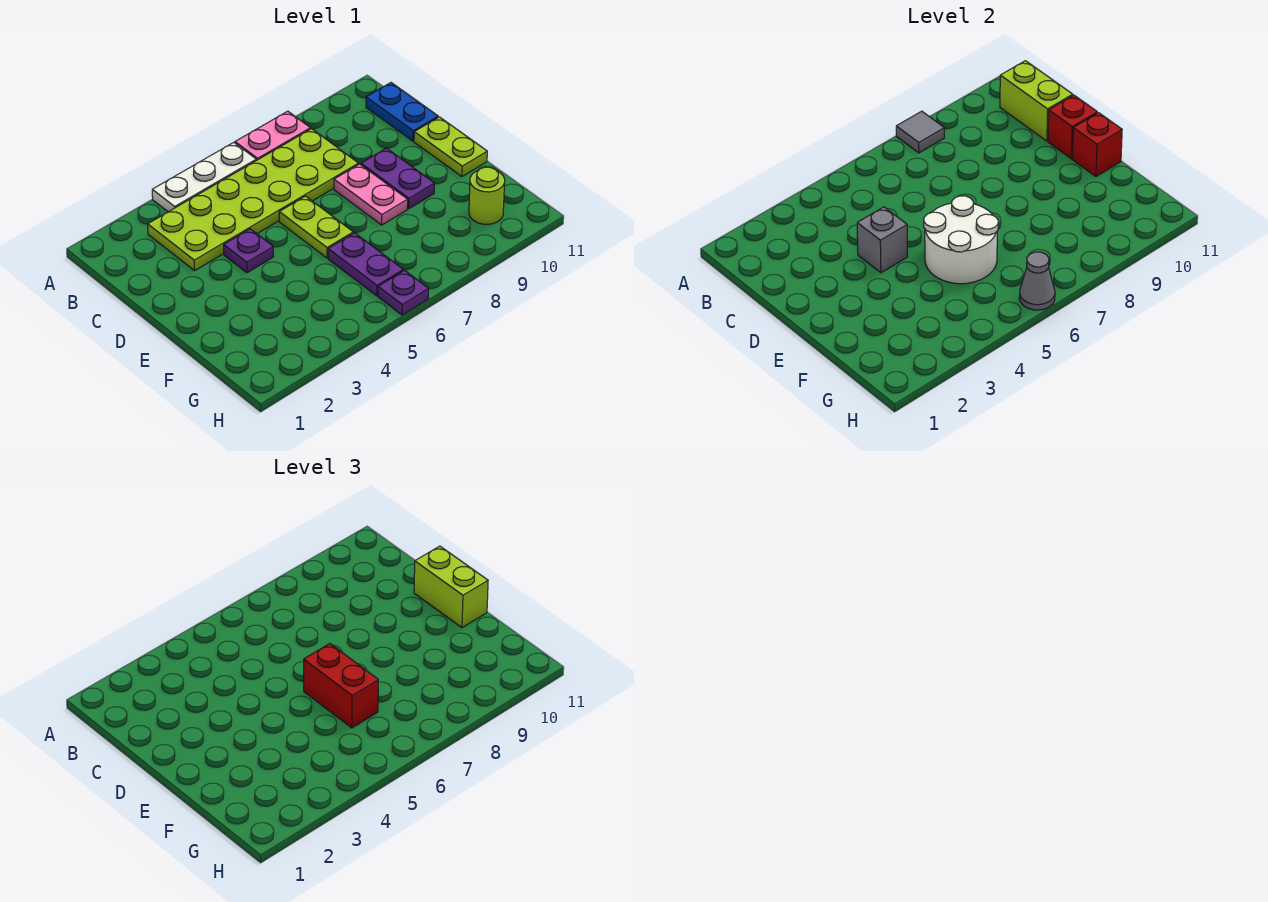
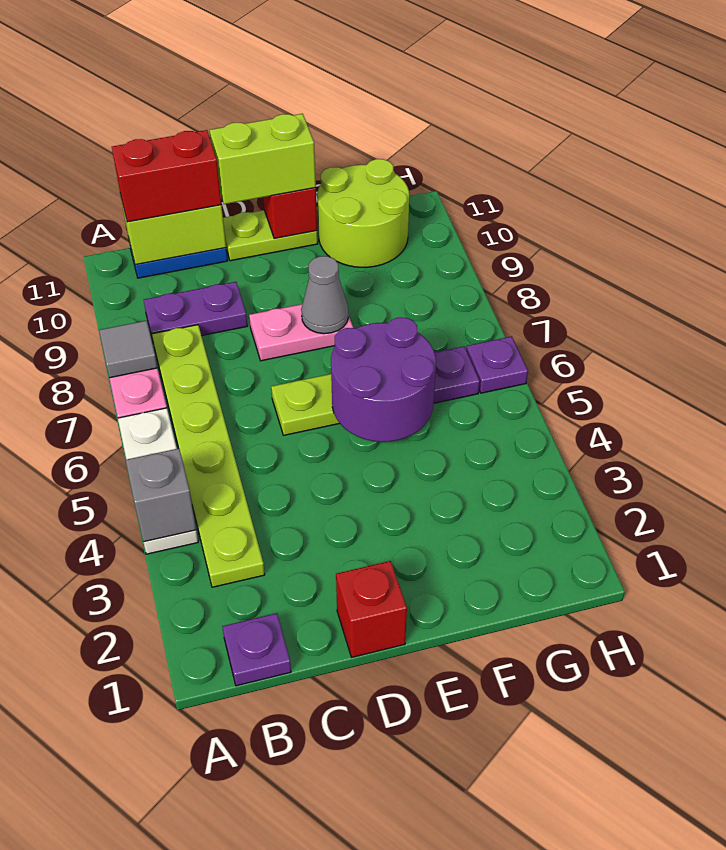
lime 2x6 plate [148,129,359,271] -> lime 1x6 plate [152,325,265,587]
purple 1x1 plate [224,229,274,273] -> purple 1x1 plate moved to [222,613,291,686]
grey 1x1 brick [857,207,908,273] -> grey 1x1 brick moved to [126,448,196,542]
purple 1x2 plate [361,148,434,209] -> purple 1x2 plate moved to [144,282,247,340]
red 1x1 brick [1048,95,1097,159] -> red 1x1 brick moved to [336,561,407,657]
white 2x2 round brick [924,196,998,284] -> purple 2x2 round brick [331,318,436,442]
red 1x2 brick [304,644,378,728] -> red 1x2 brick moved to [112,130,221,222]
lime 1x1 round brick [469,167,505,224] -> lime 2x2 round brick [317,159,409,267]
grey 1x1 cone [1019,252,1055,310] -> grey 1x1 cone moved to [301,256,348,334]

